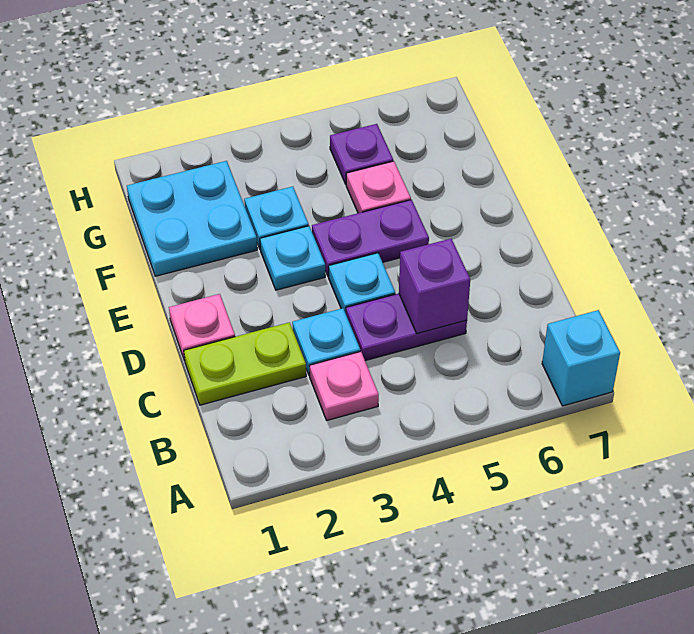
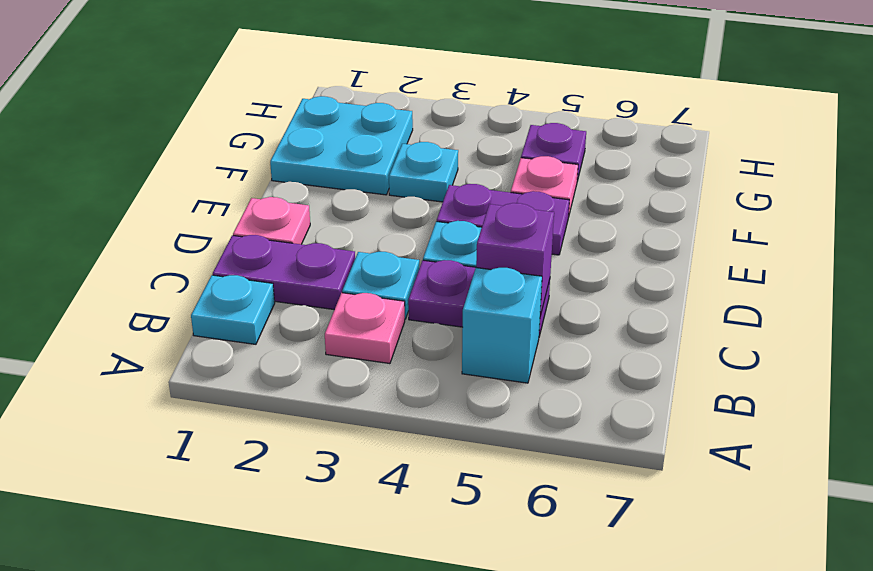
cyan 1x1 brick [542,310,620,406] -> cyan 1x1 brick moved to [462,268,542,383]
lime 1x2 plate [184,322,306,405] -> purple 1x2 plate [213,235,355,310]
cyan 1x1 plate [260,226,325,290] -> cyan 1x1 plate moved to [191,275,275,344]

